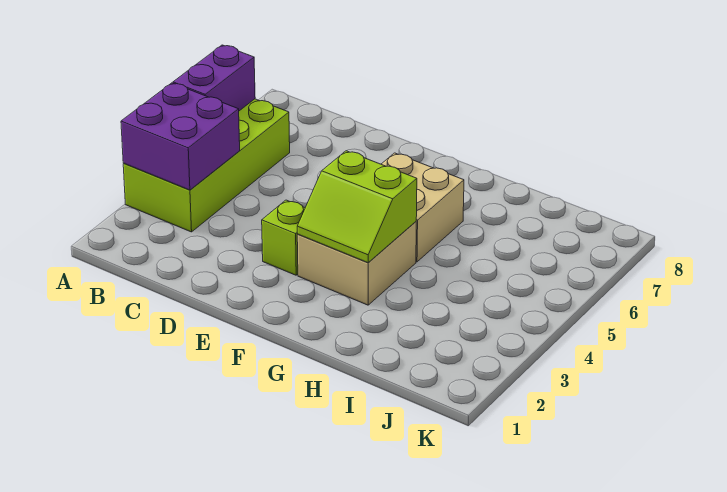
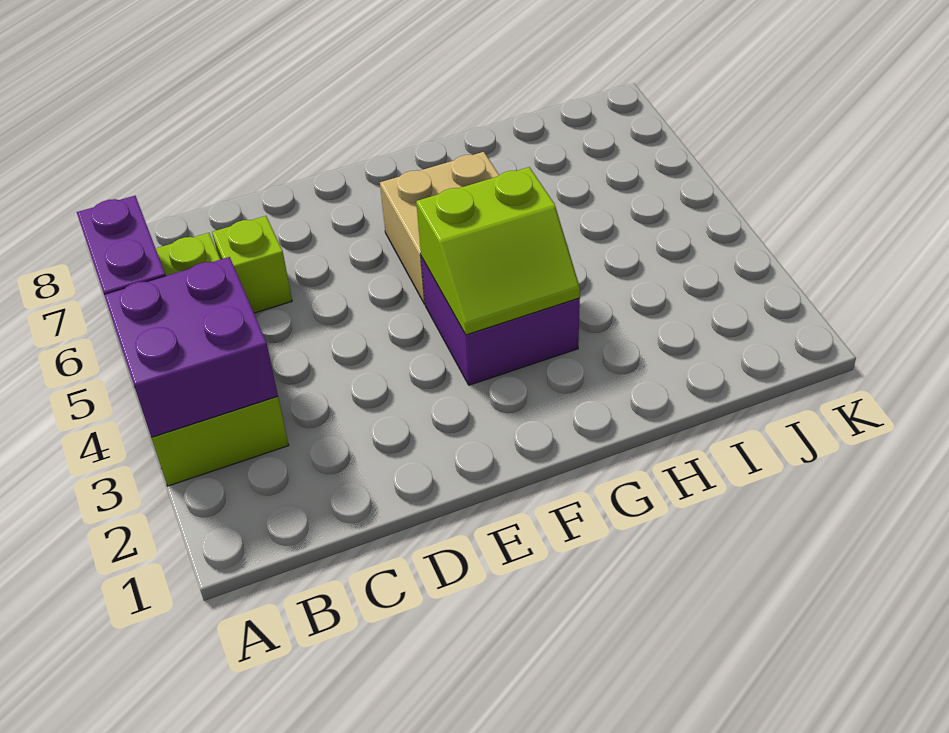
lime 1x1 brick [262,200,305,275] -> lime 1x1 brick moved to [212,216,292,313]
tan 2x2 brick [297,222,416,305] -> purple 2x2 brick [421,257,580,385]

